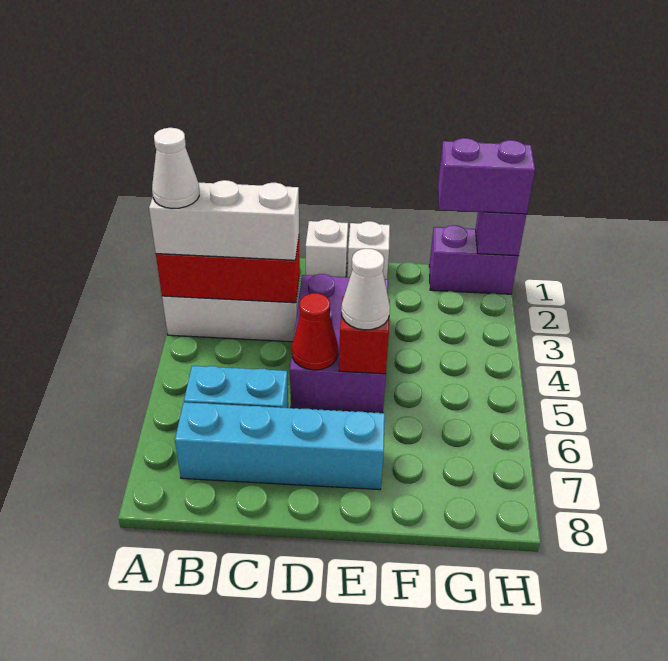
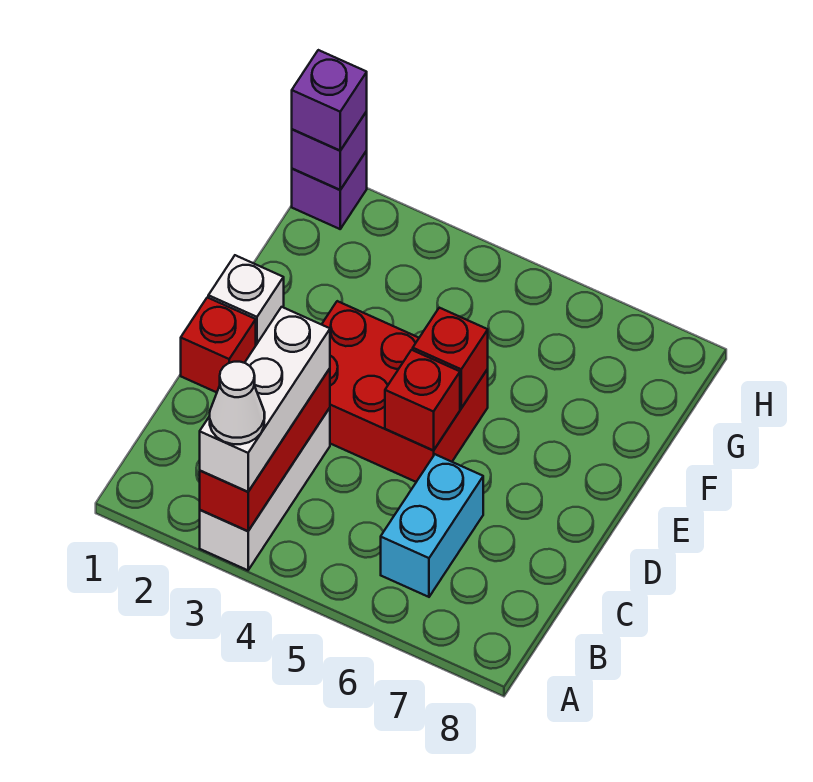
cyan 1x4 brick [175,402,385,490] -> none
white 1x1 brick [306,219,348,277] -> red 1x1 brick [181,297,256,392]
purple 2x3 brick [290,274,388,413] -> red 2x3 brick [322,301,488,482]
red 1x1 cone [292,293,338,370] -> red 1x1 brick [385,350,460,451]
white 1x1 cone [341,249,390,330] -> none
purple 1x2 brick [429,225,519,294] -> purple 1x1 brick [292,151,367,229]
purple 1x2 brick [438,138,535,214] -> purple 1x1 brick [292,50,367,151]

